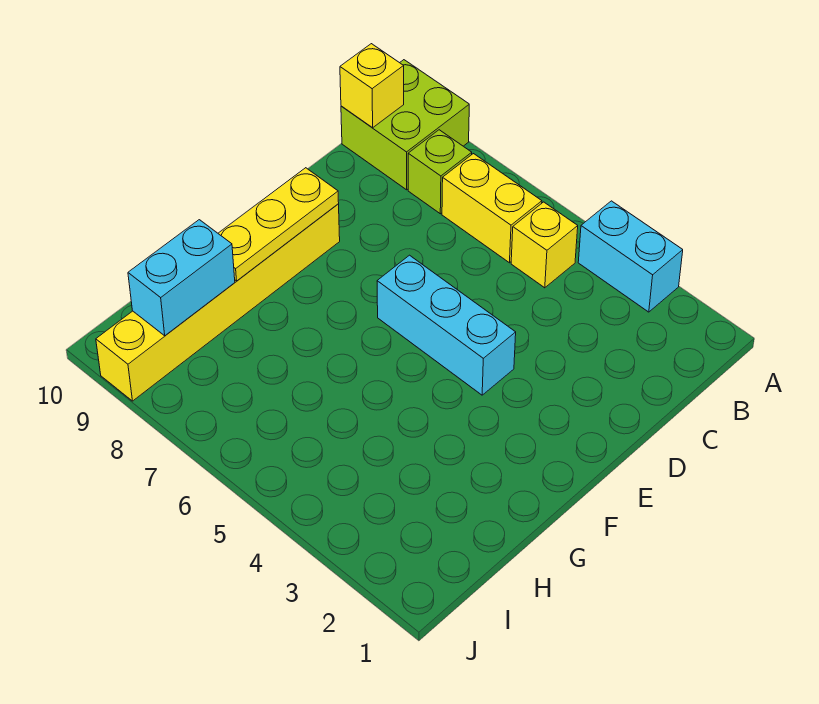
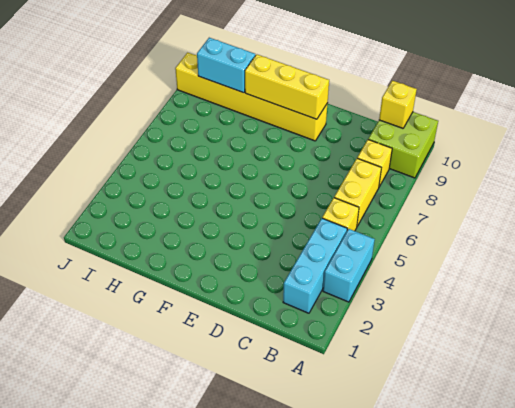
lime 1x1 brick [408,130,472,214] -> yellow 1x1 brick [357,140,392,187]
cyan 1x3 brick [377,255,516,395] -> cyan 1x3 brick moved to [283,218,347,313]
yellow 1x3 plate [218,168,339,281] -> yellow 1x3 brick [245,55,329,119]

